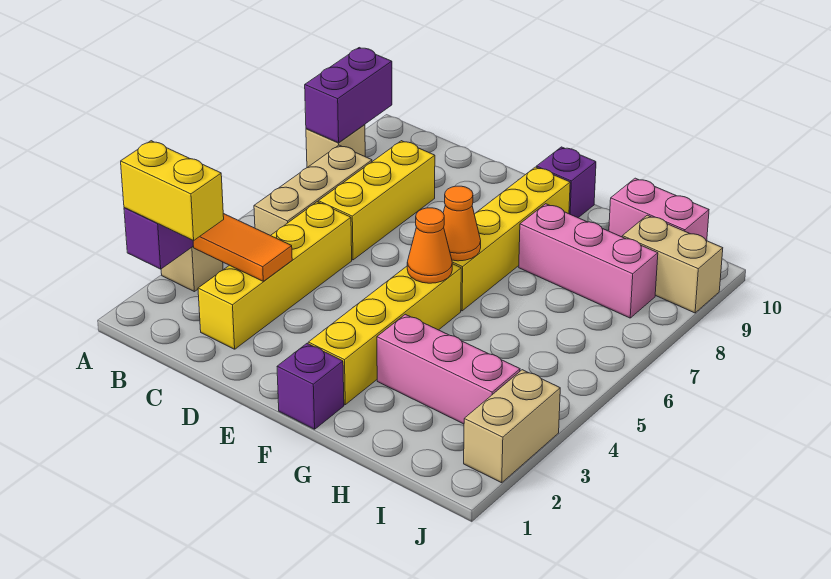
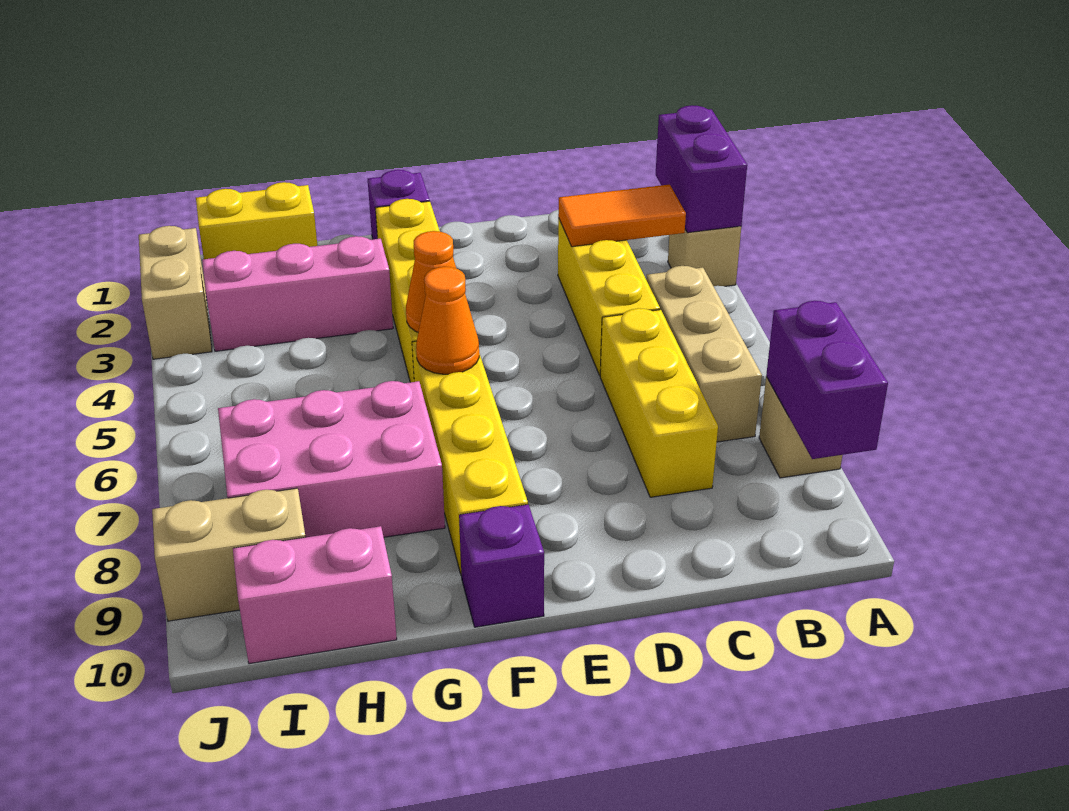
yellow 1x2 brick [121,141,224,241] -> yellow 1x2 brick moved to [196,182,317,259]
yellow 1x4 brick [198,202,352,349] -> yellow 1x3 brick [558,218,660,375]
pink 1x3 brick [519,204,658,318] -> pink 2x3 brick [218,381,445,537]

